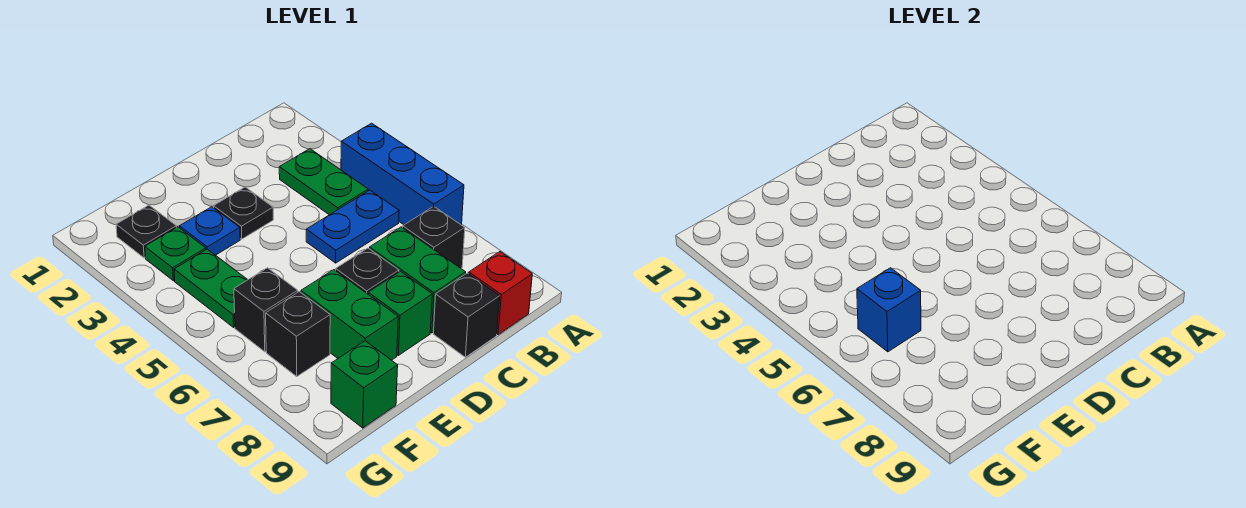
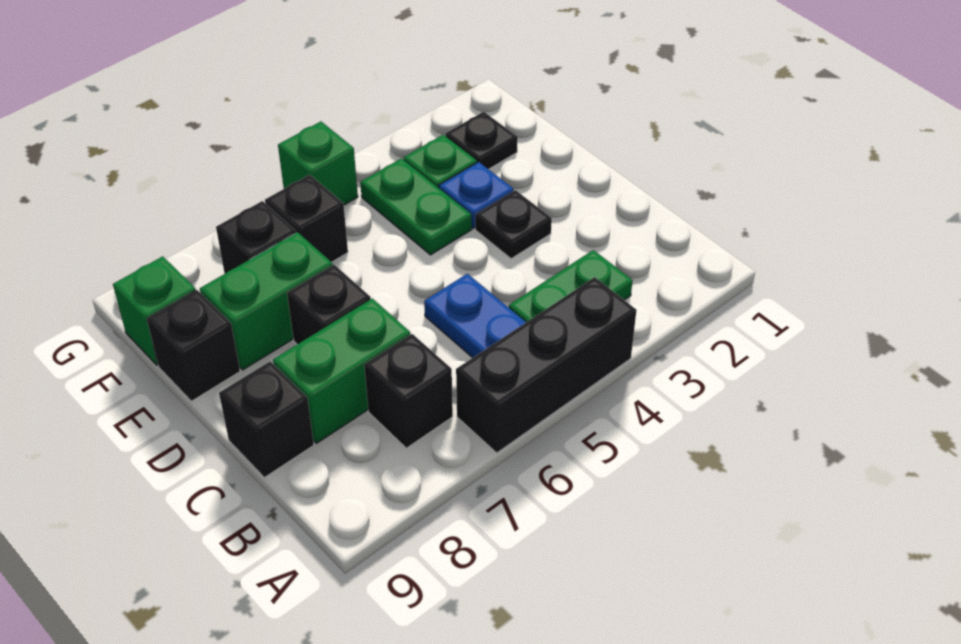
blue 1x3 brick [341,123,464,225] -> black 1x3 brick [456,277,636,453]
red 1x1 brick [469,252,532,335] -> none
green 1x1 brick [368,271,432,355] -> green 1x1 brick moved to [278,122,358,205]
none -> black 1x1 brick [147,290,240,401]
green 1x2 plate [174,249,248,327] -> green 1x2 plate turned to [360,158,472,255]
blue 1x1 brick [857,268,921,352] -> none

